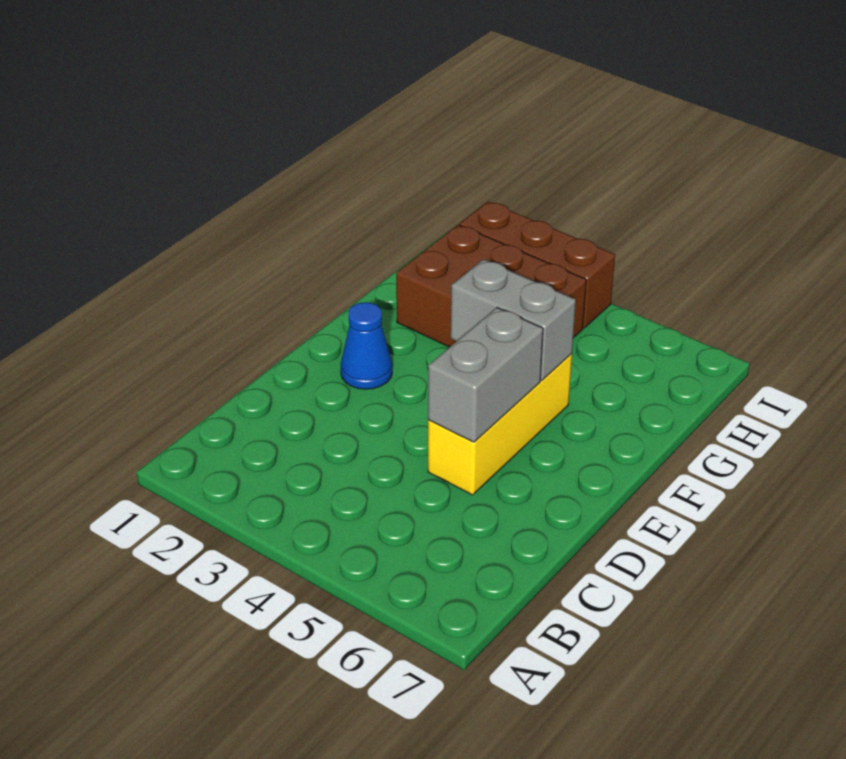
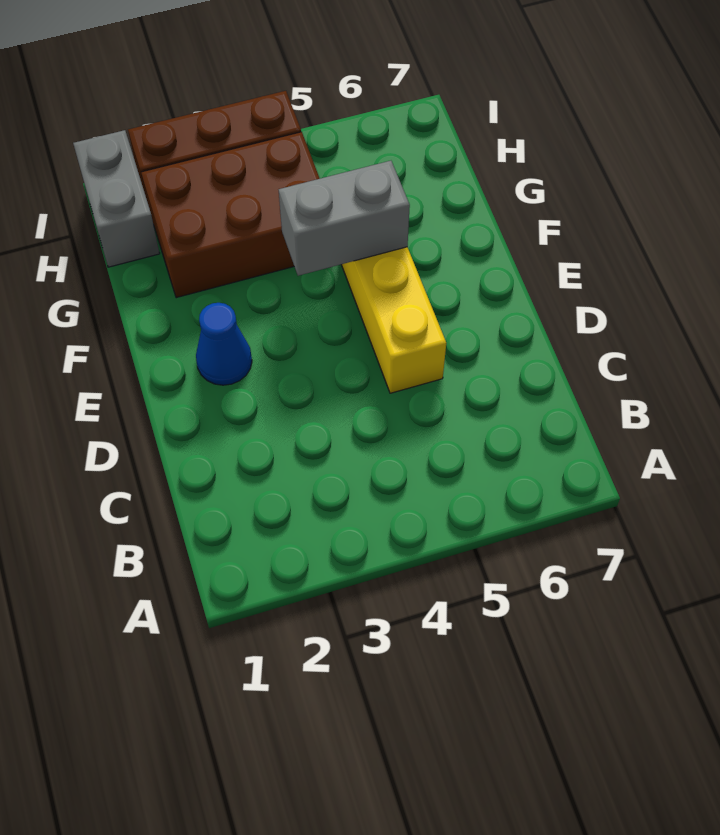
grey 1x2 brick [428,308,543,442] -> grey 1x2 brick moved to [73,130,160,267]

